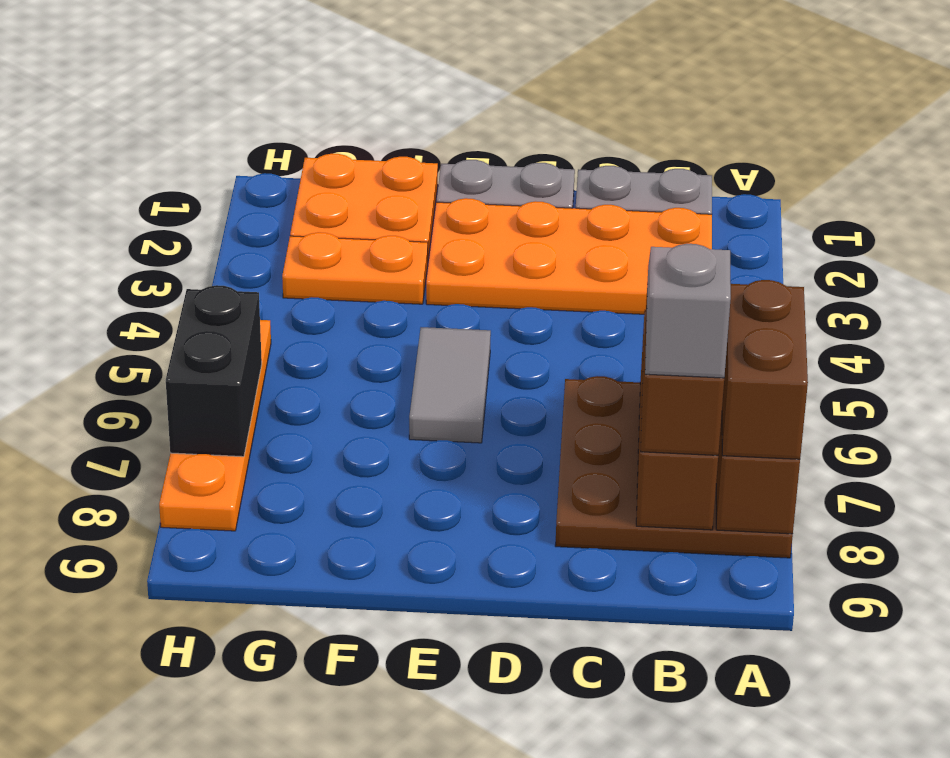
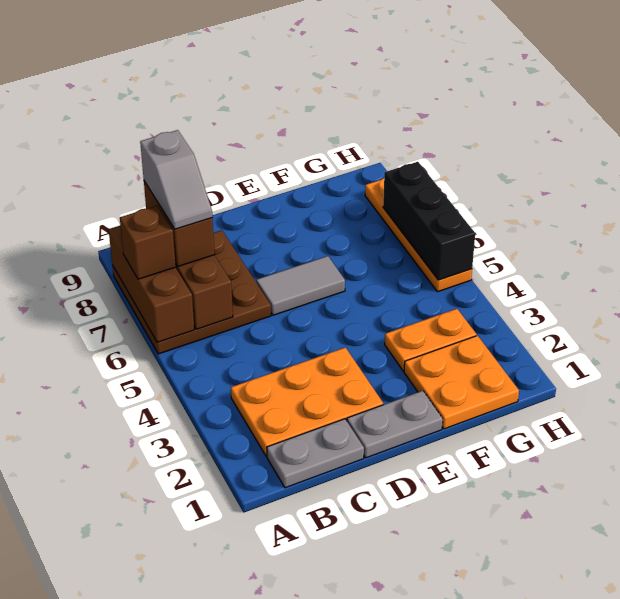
brown 1x2 brick [722,280,808,459] -> brown 1x1 brick [120,206,176,279]
orange 2x4 plate [426,198,712,314] -> orange 2x3 plate [231,347,383,456]
grey 1x2 tile [409,327,491,443] -> grey 1x2 tile turned to [256,256,345,315]
black 1x2 brick [166,285,262,457] -> black 1x3 brick [383,162,475,280]

